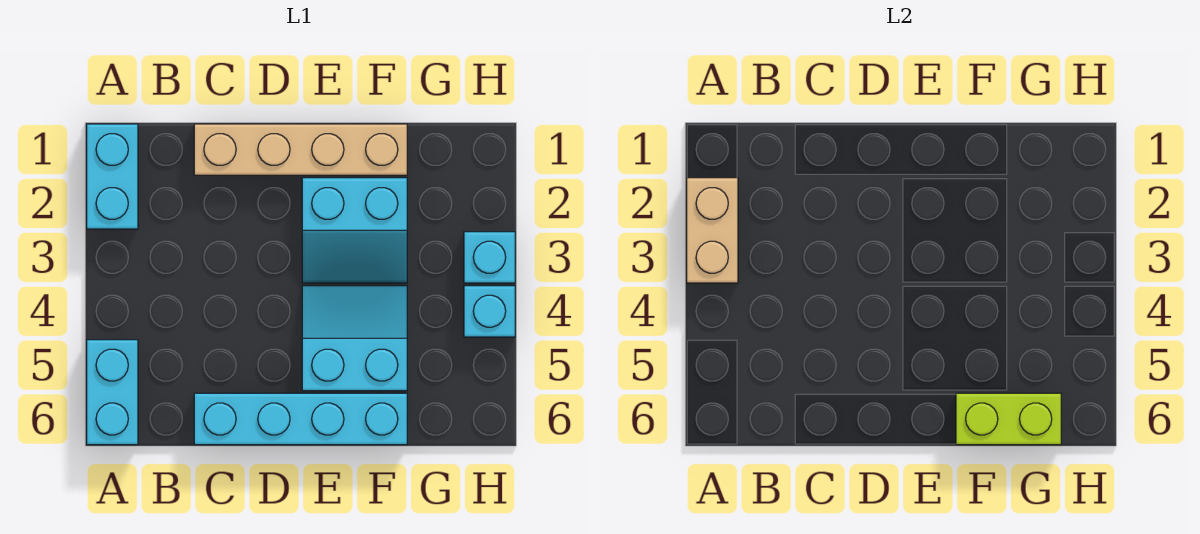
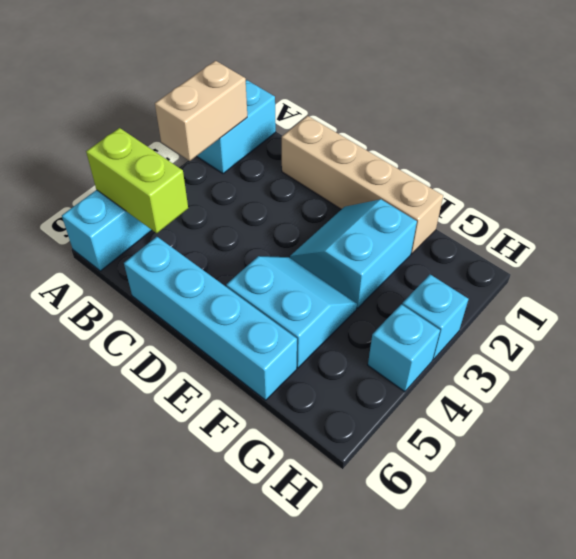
cyan 2x2 slope [302,178,407,283] -> cyan 2x2 slope turned to [290,199,417,308]
lime 1x2 brick [956,393,1061,445] -> lime 1x2 brick moved to [86,128,188,233]

